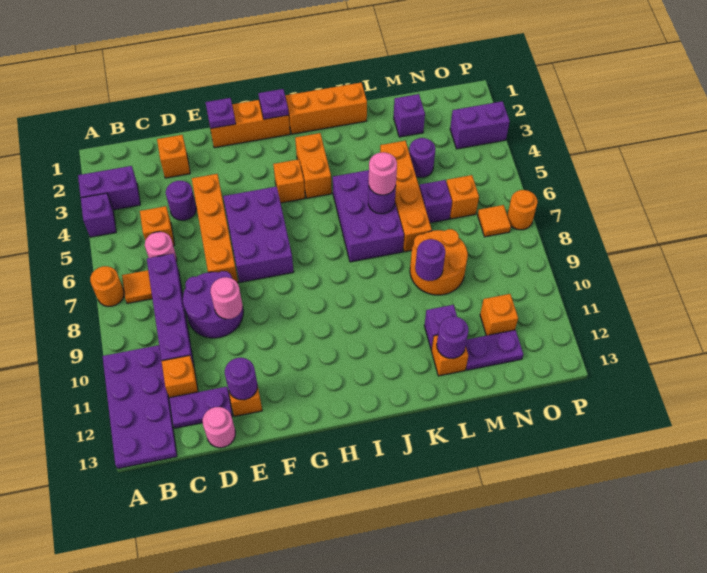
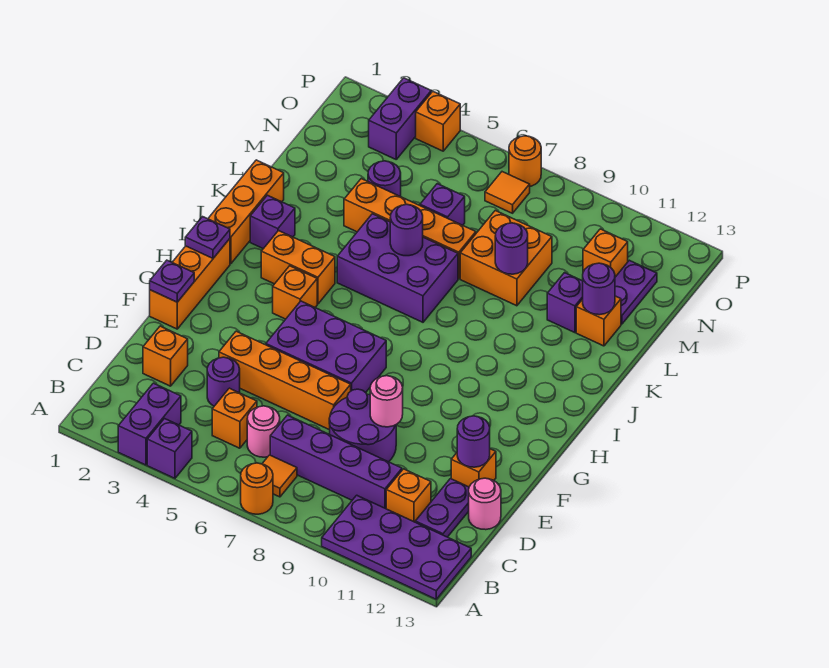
pink 1x1 round brick [369,152,397,195] -> none
orange 2x2 round brick [410,229,468,295] -> orange 2x2 brick [460,211,552,306]
purple 1x1 brick [394,94,425,137] -> purple 1x1 brick moved to [250,195,295,249]
orange 1x1 brick [446,175,479,219] -> orange 1x1 brick moved to [416,91,460,151]

